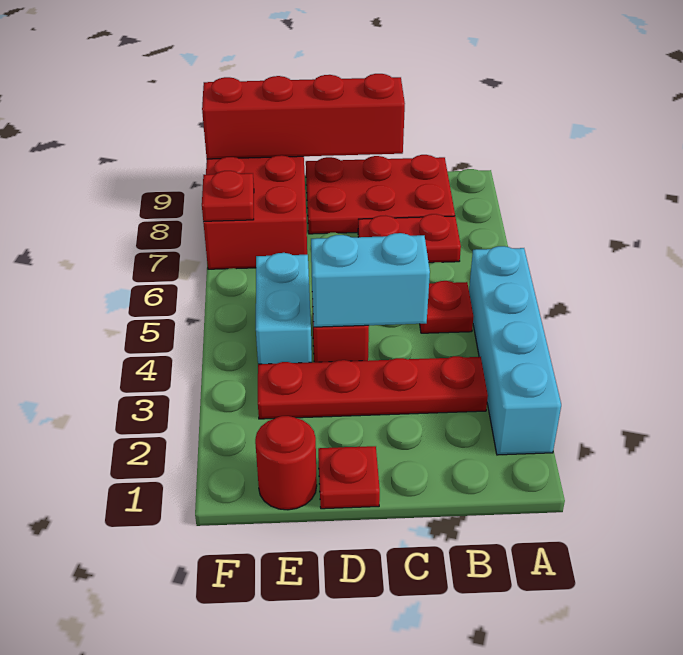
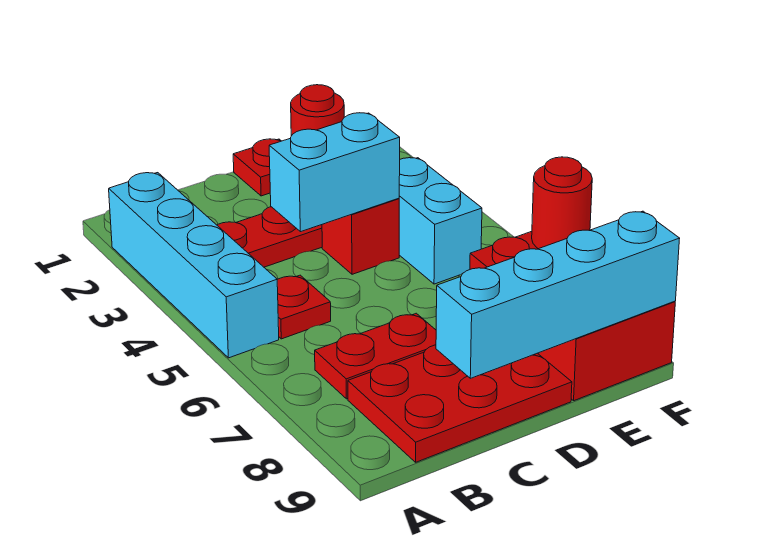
red 1x4 brick [202,74,405,159] -> cyan 1x4 brick [436,211,680,378]
red 1x1 plate [202,171,254,221] -> red 1x1 round brick [532,157,592,249]

